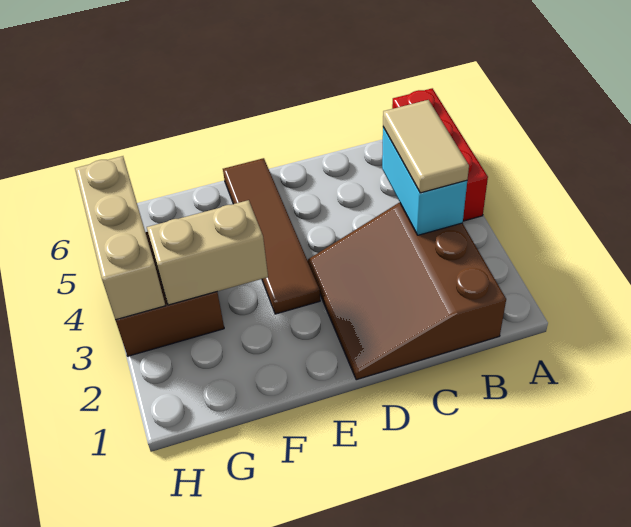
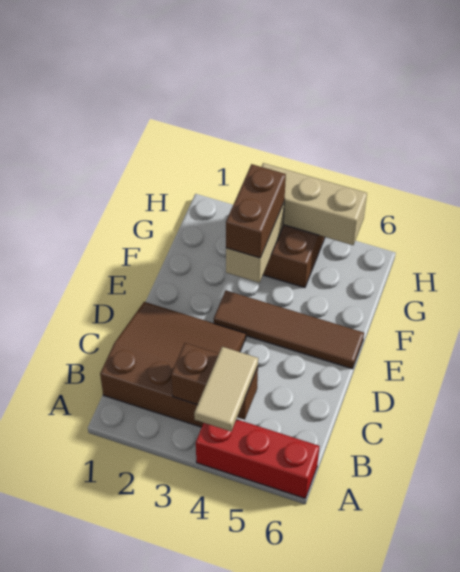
cyan 1x2 brick [382,127,467,235] -> brown 1x2 brick [171,343,258,420]
tan 1x2 tile [383,100,469,193] -> tan 1x2 tile turned to [194,347,258,431]
none -> brown 1x2 brick [226,164,286,258]

